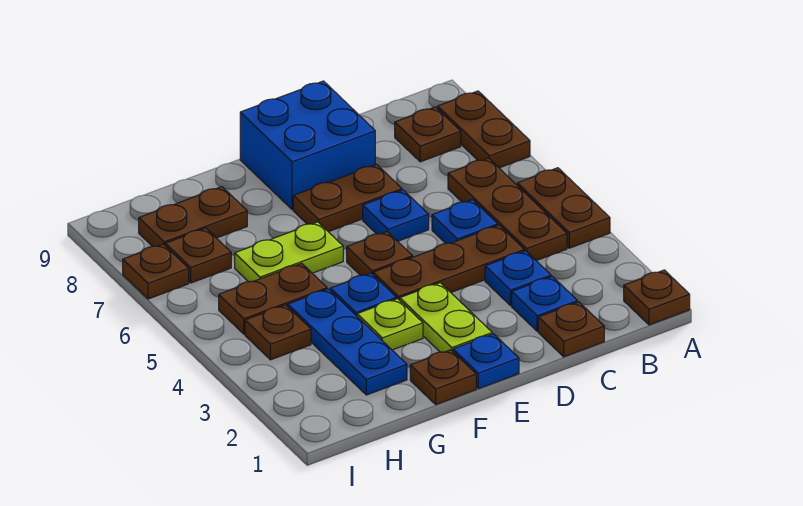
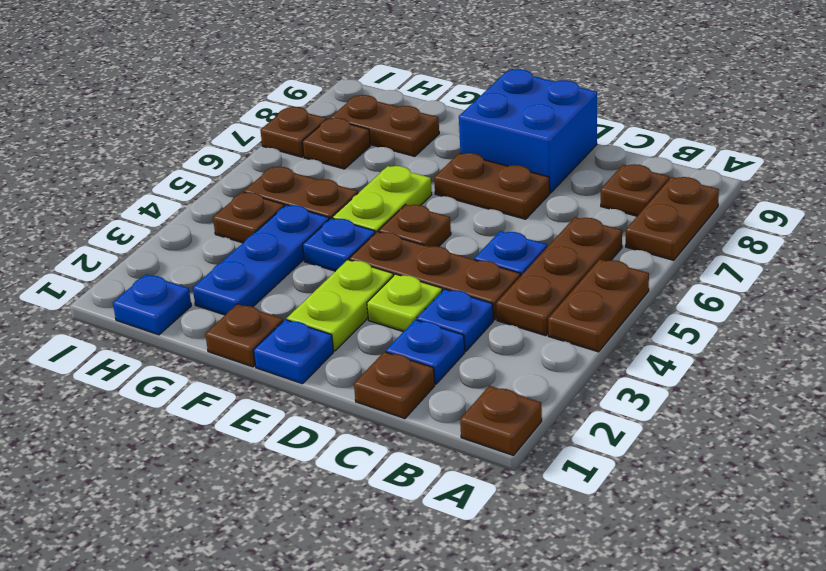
blue 1x1 plate [363,190,429,241] -> blue 1x1 plate moved to [113,275,191,335]
lime 1x1 plate [357,299,423,350] -> lime 1x1 plate moved to [367,274,442,332]
lime 1x2 plate [235,222,343,282] -> lime 1x2 plate turned to [333,166,432,233]

